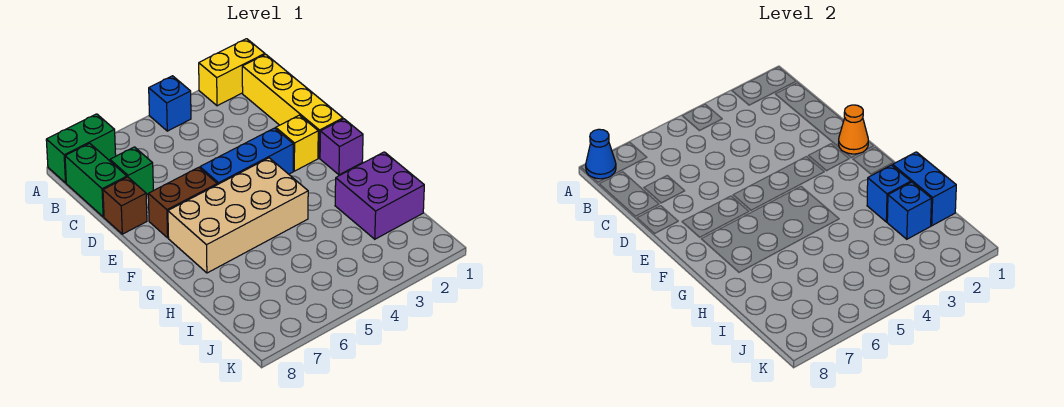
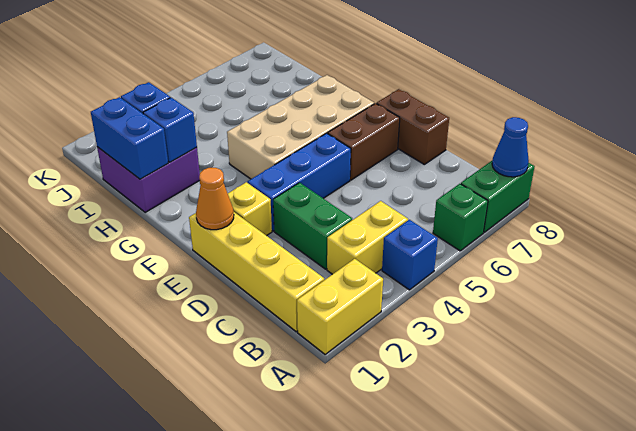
none -> yellow 1x2 brick [327,201,408,274]
green 1x2 brick [65,143,127,217] -> green 1x2 brick moved to [273,183,352,269]
green 1x1 brick [110,147,153,195] -> green 1x1 brick moved to [433,184,488,251]
brown 1x1 brick [103,177,147,234] -> brown 1x2 brick [377,89,449,164]
purple 1x1 brick [320,119,363,175] -> none

